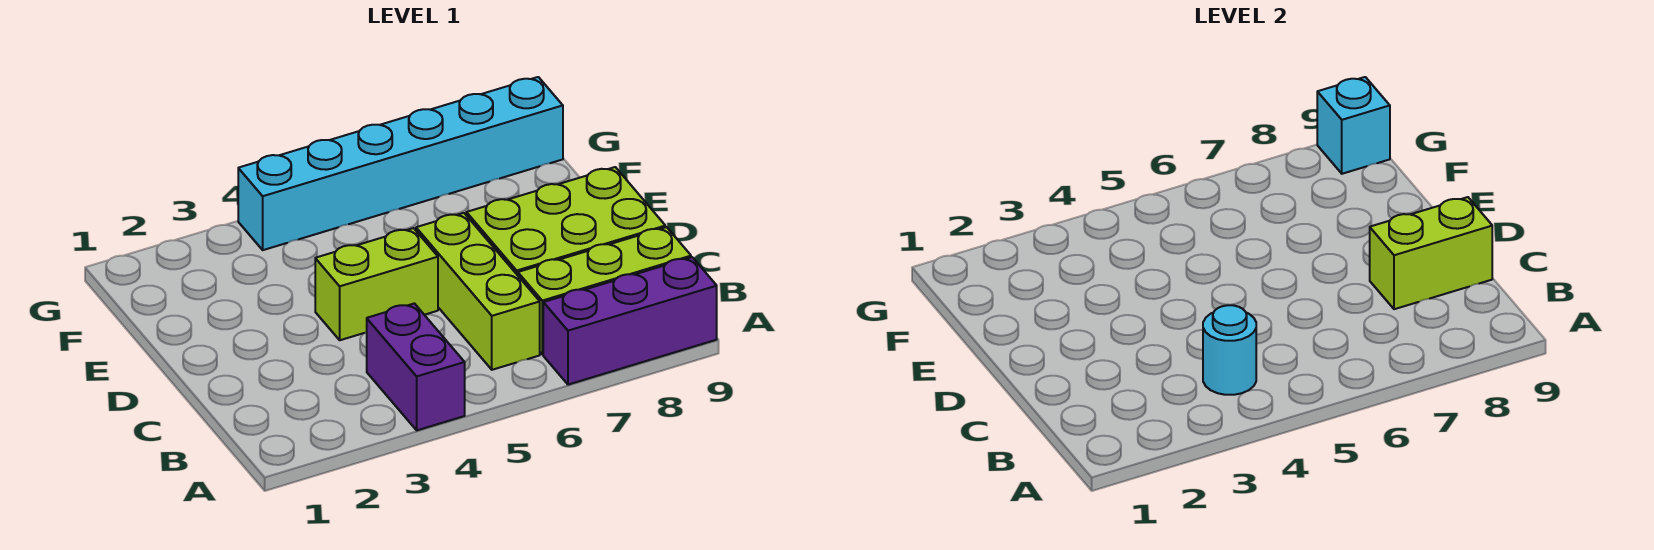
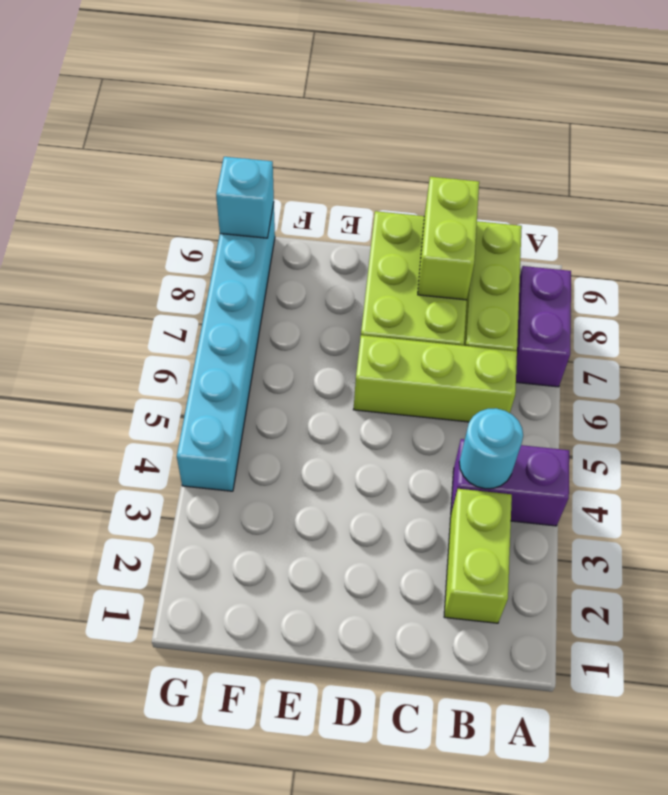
purple 1x3 brick [543,257,717,385] -> purple 1x2 brick [516,266,571,387]
lime 1x2 brick [315,228,438,340] -> lime 1x2 brick moved to [444,489,512,623]

